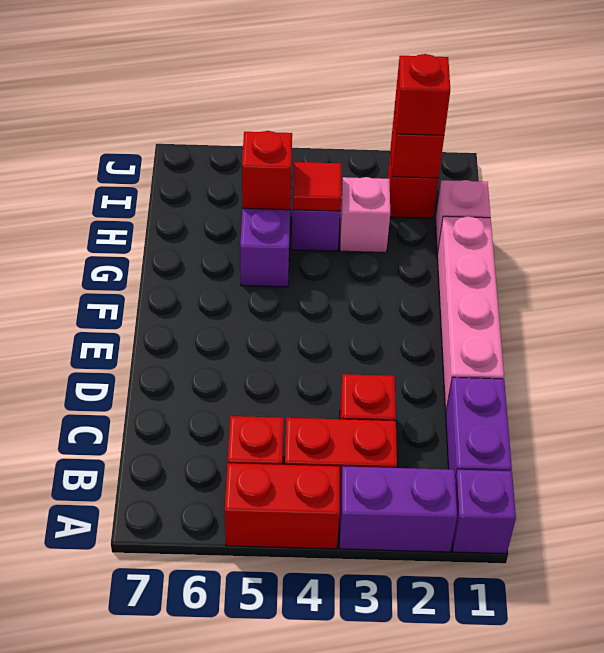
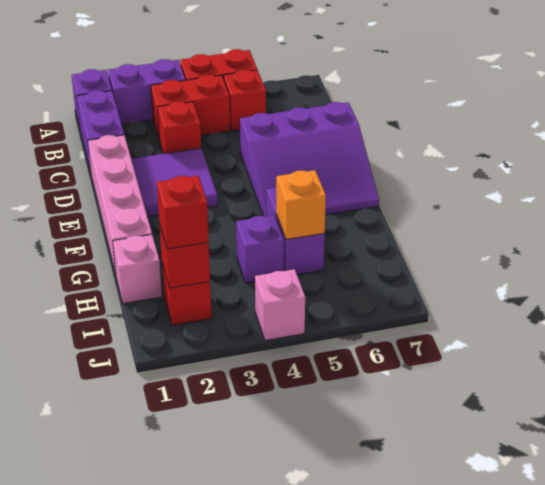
none -> purple 2x2 tile [131,148,217,217]
none -> purple 3x3 slope [240,102,379,216]
pink 1x1 brick [340,177,390,253] -> pink 1x1 brick moved to [255,269,305,341]
red 1x1 tile [293,162,341,211] -> none
red 1x1 brick [242,131,292,210] -> orange 1x1 brick [276,170,326,240]

